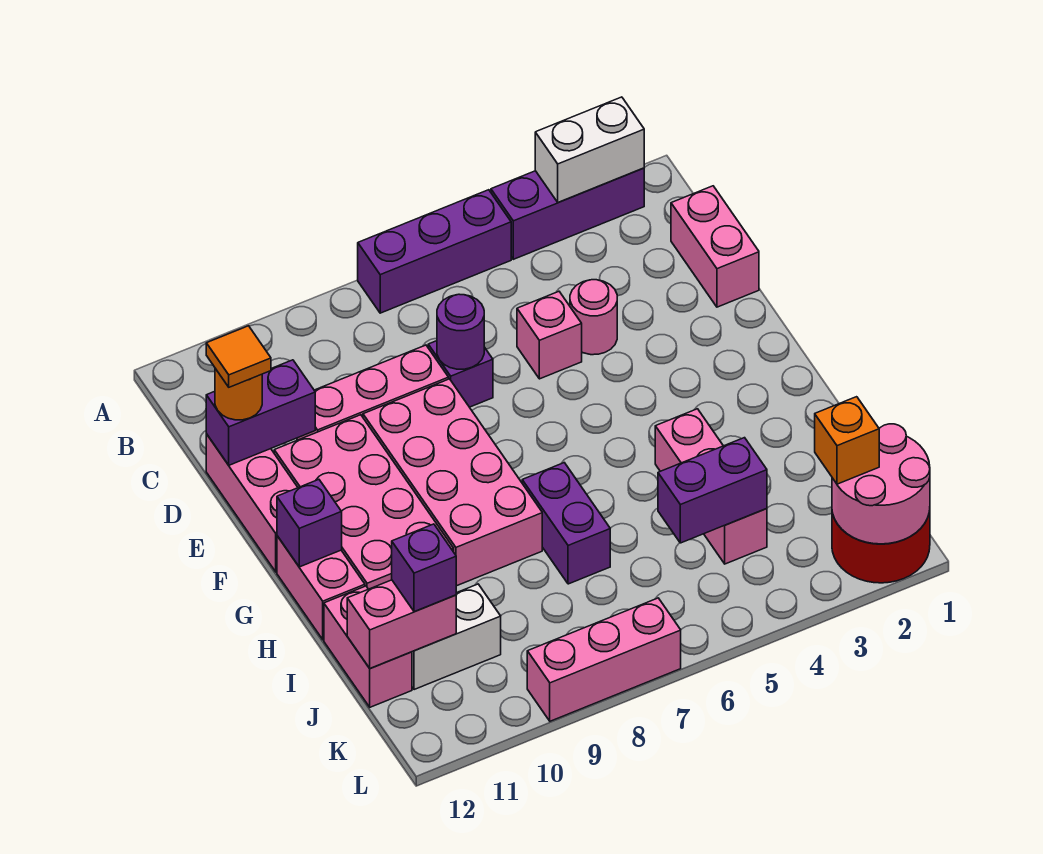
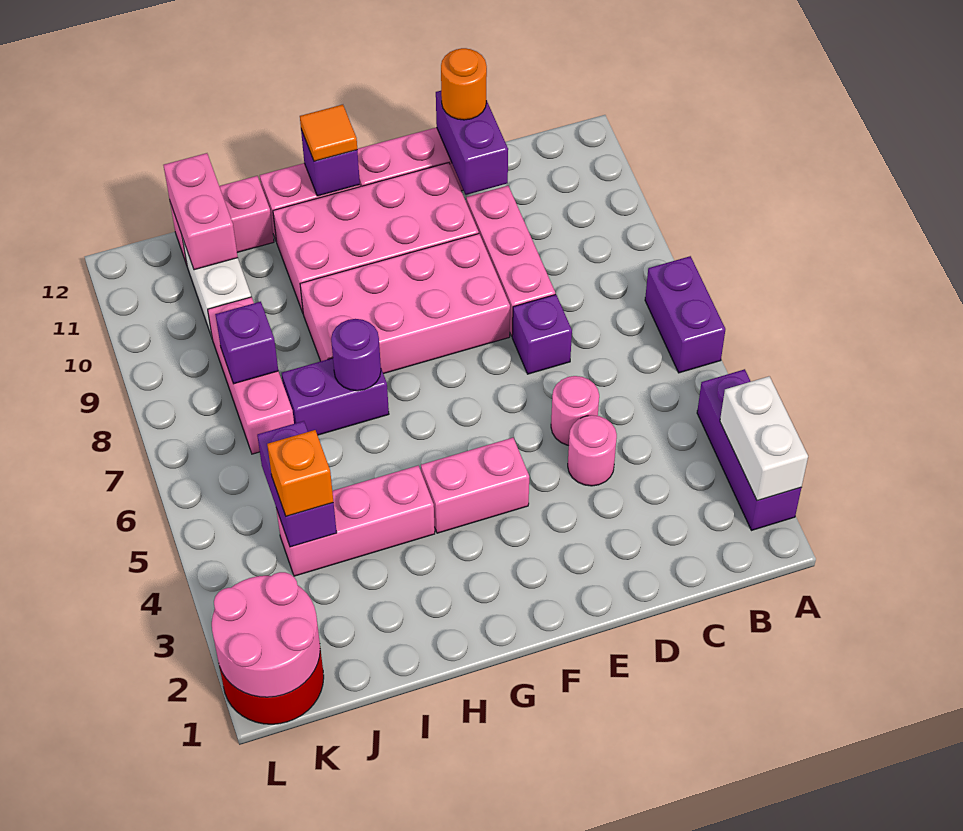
purple 1x3 brick [358,190,511,313] -> purple 1x2 brick [645,256,725,373]
pink 1x2 brick [671,186,759,307] -> pink 1x2 brick moved to [421,438,529,533]
pink 1x1 brick [517,292,582,379] -> pink 1x1 round brick [551,376,599,446]
purple 1x1 round brick [437,294,484,369] -> purple 1x1 round brick moved to [331,319,381,391]
orange 1x1 tile [206,326,271,387] -> orange 1x1 tile moved to [300,105,357,161]
purple 1x1 brick [392,524,456,612] -> purple 1x1 brick moved to [215,302,278,384]
orange 1x1 brick [815,397,879,484] -> orange 1x1 brick moved to [267,430,333,516]
pink 1x3 brick [527,598,681,721] -> pink 1x3 brick moved to [208,297,294,454]

